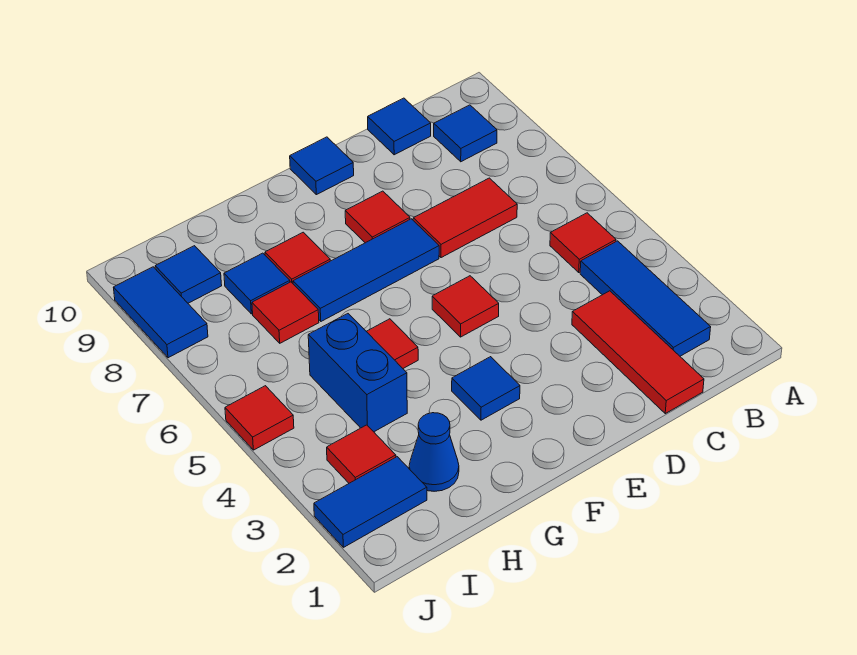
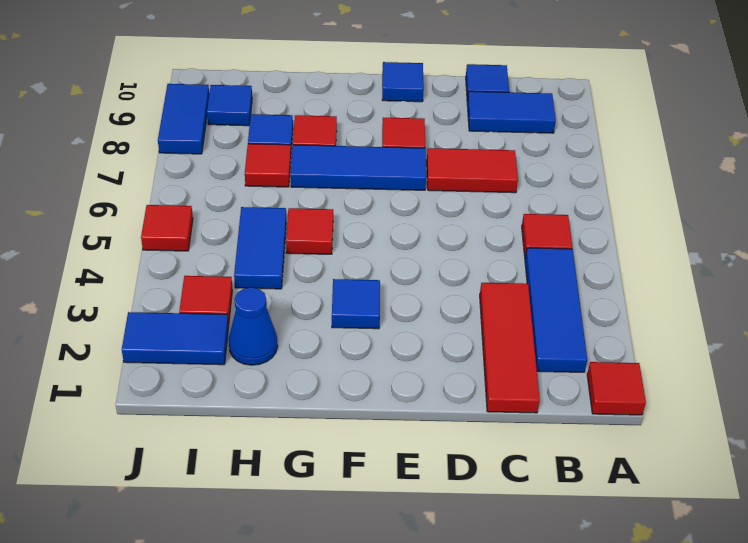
blue 1x1 tile [434,105,497,162] -> blue 1x2 tile [467,91,556,133]
red 1x1 tile [432,276,499,337] -> red 1x1 tile moved to [587,362,646,415]
blue 1x2 brick [308,314,407,432] -> blue 1x2 tile [234,207,286,289]

